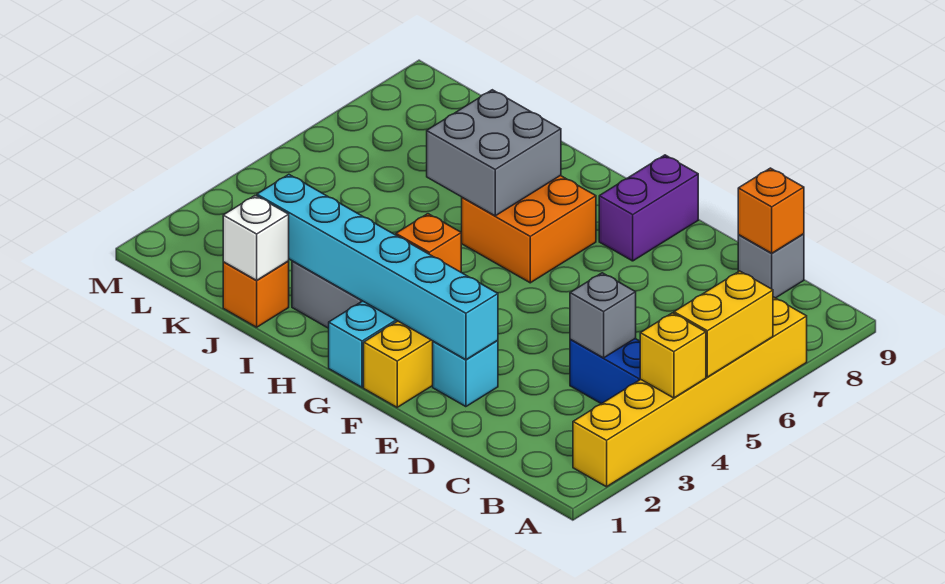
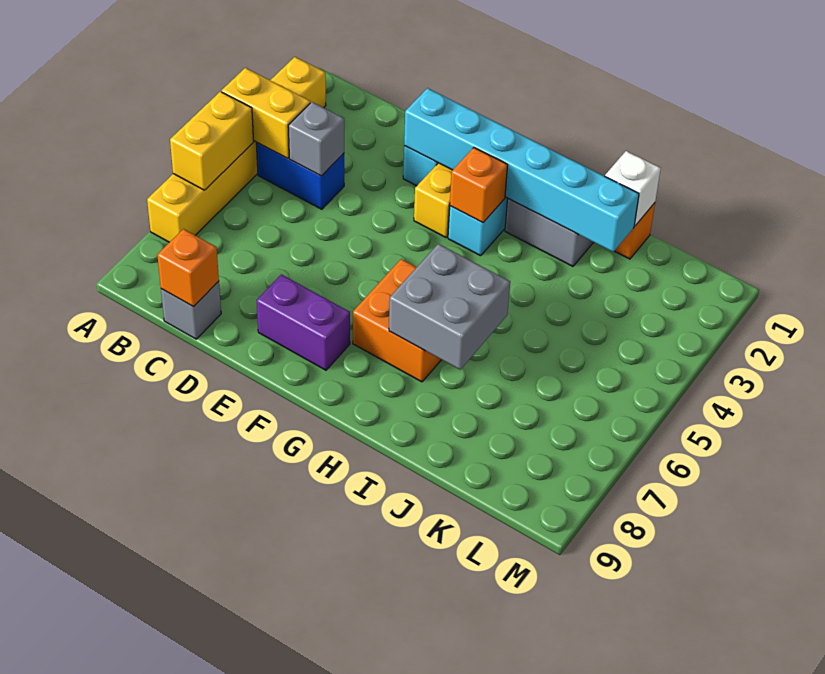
yellow 1x1 brick [640,313,706,398] -> yellow 1x2 brick [222,68,310,158]
purple 1x2 brick [599,155,698,261] -> purple 1x2 brick turned to [257,274,350,370]

